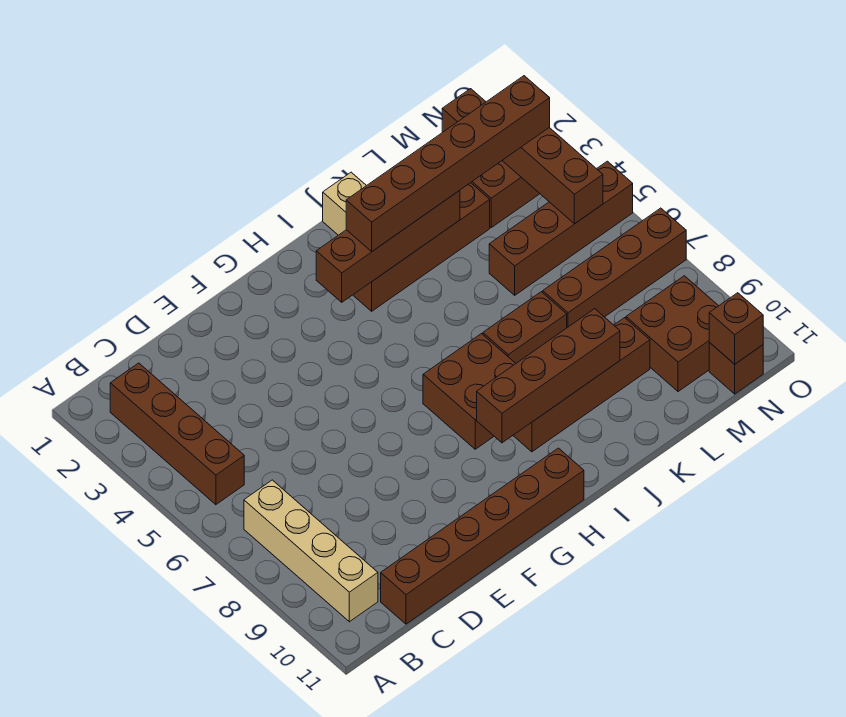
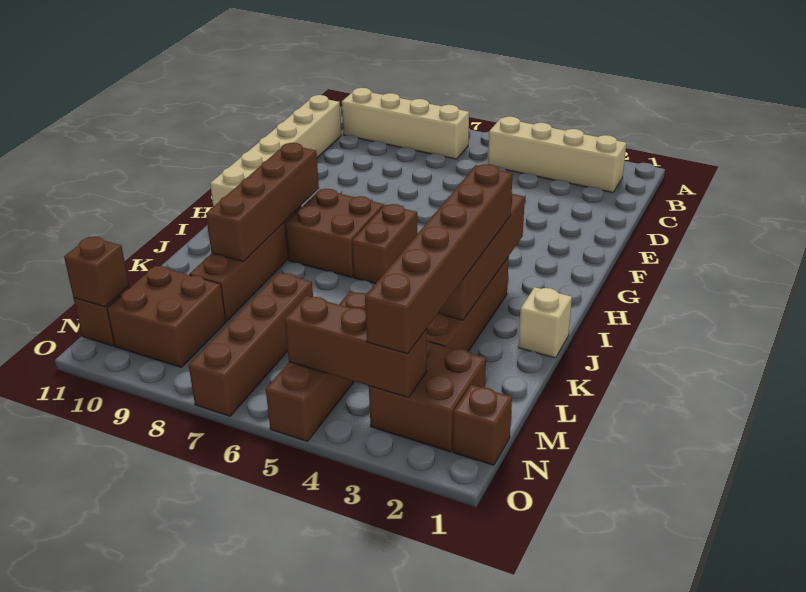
brown 1x4 brick [110,363,244,505] -> tan 1x4 brick [488,117,626,193]
brown 1x6 brick [381,448,584,624] -> tan 1x6 brick [210,95,341,207]
brown 1x2 brick [483,292,567,363] -> brown 1x2 brick moved to [352,204,417,284]

